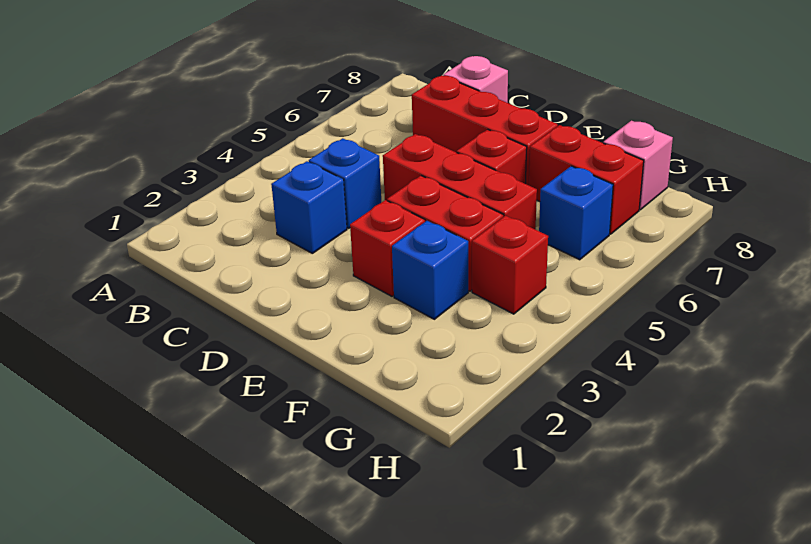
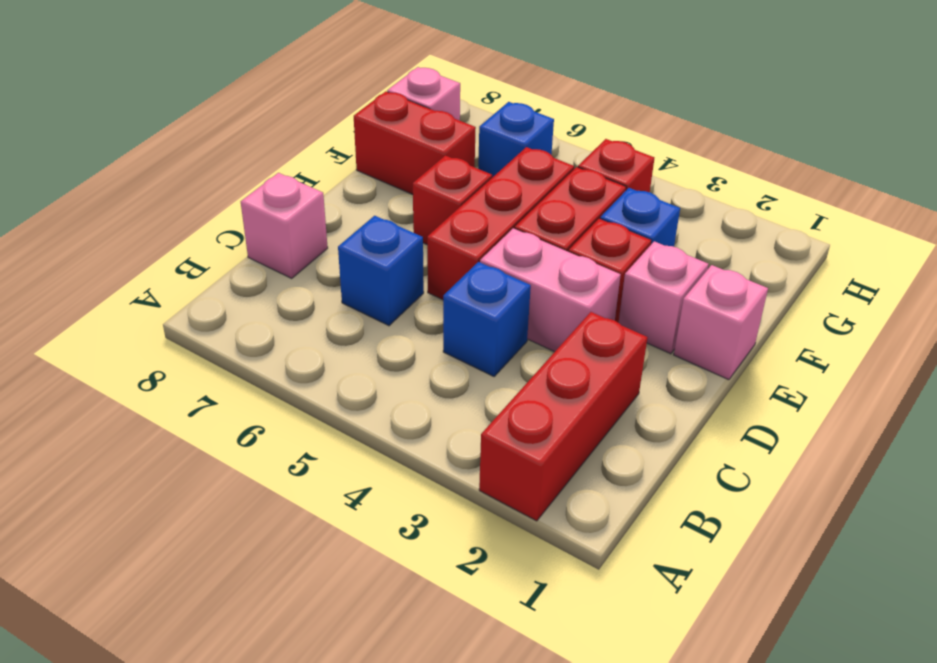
blue 1x1 brick [271,161,347,253] -> blue 1x1 brick moved to [338,216,424,326]
red 1x3 brick [412,76,558,185] -> red 1x3 brick moved to [479,312,648,521]
none -> pink 1x2 brick [480,228,621,352]
none -> pink 1x1 brick [674,265,768,380]
none -> pink 1x1 brick [619,241,709,354]
red 1x2 brick [529,125,644,234] -> red 1x2 brick turned to [354,91,476,194]

